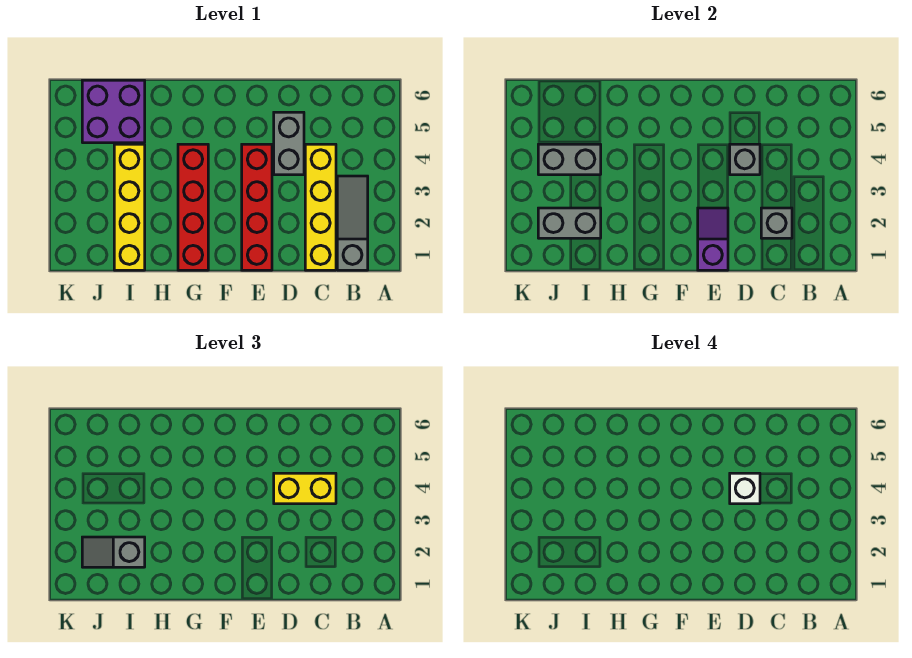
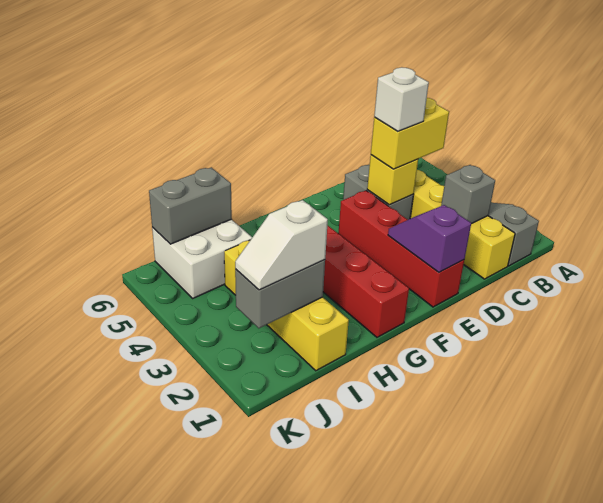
grey 1x1 brick [730,144,760,175] -> yellow 1x1 brick [367,155,418,205]
grey 1x2 slope [82,537,145,567] -> white 1x2 slope [235,200,328,290]
grey 1x2 brick [538,144,601,175] -> grey 1x2 brick moved to [149,167,232,244]
purple 2x2 brick [82,80,145,143] -> white 2x2 brick [152,219,252,298]

